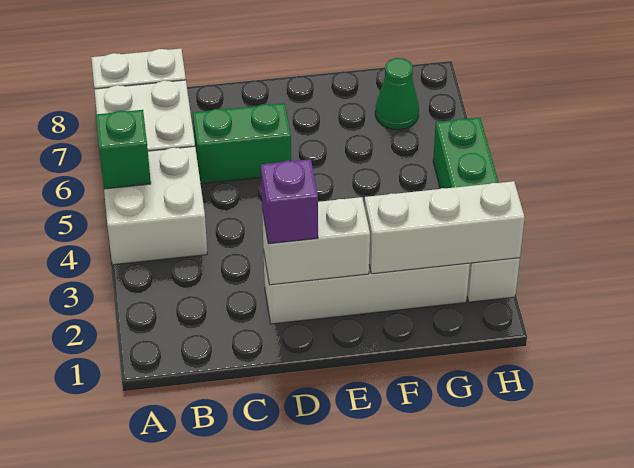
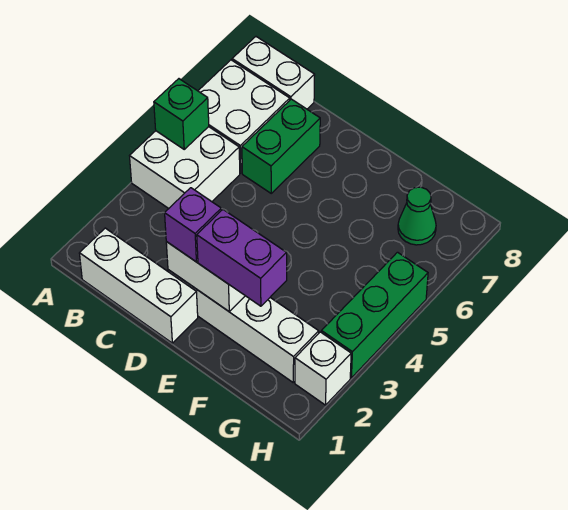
green 1x2 brick [193,103,291,184] -> green 1x2 brick turned to [242,99,320,193]
none -> purple 1x2 brick [197,210,287,306]
white 1x3 brick [364,181,525,274] -> white 1x3 brick moved to [79,228,198,343]

